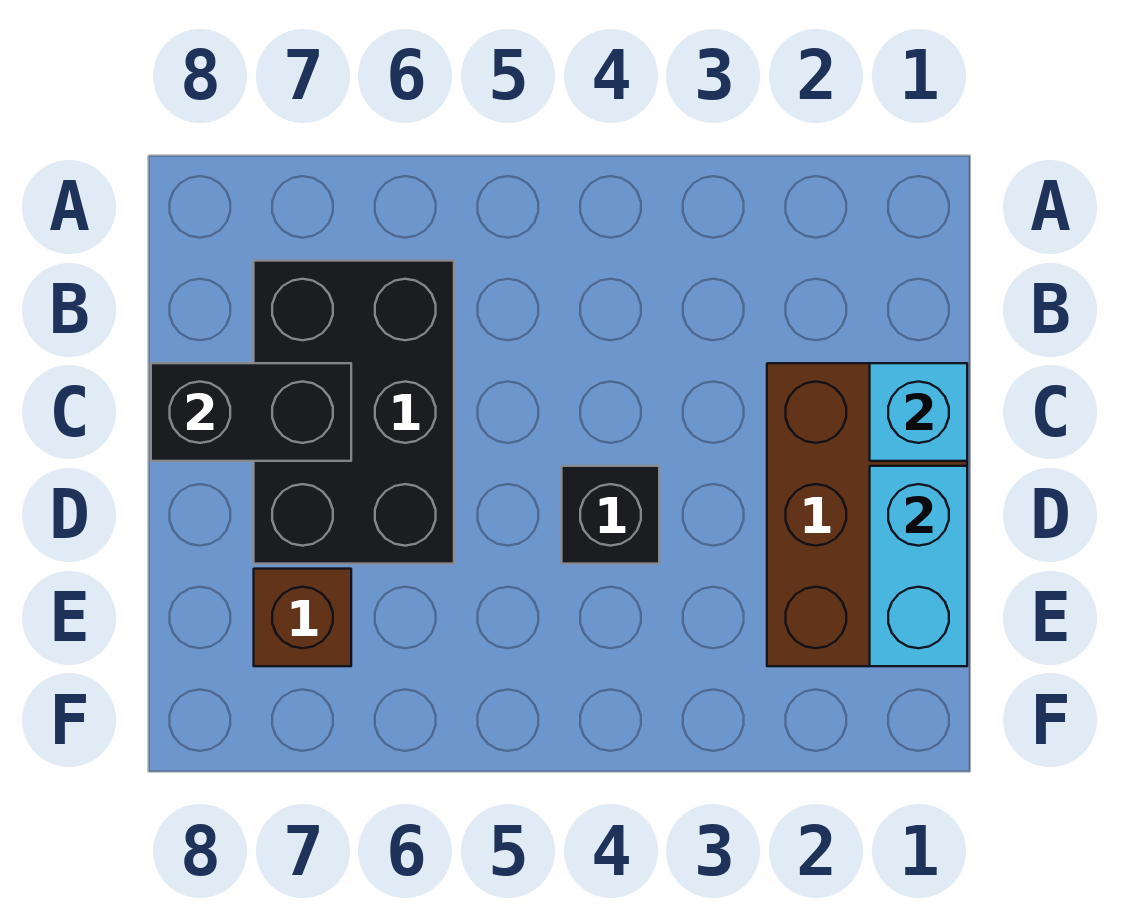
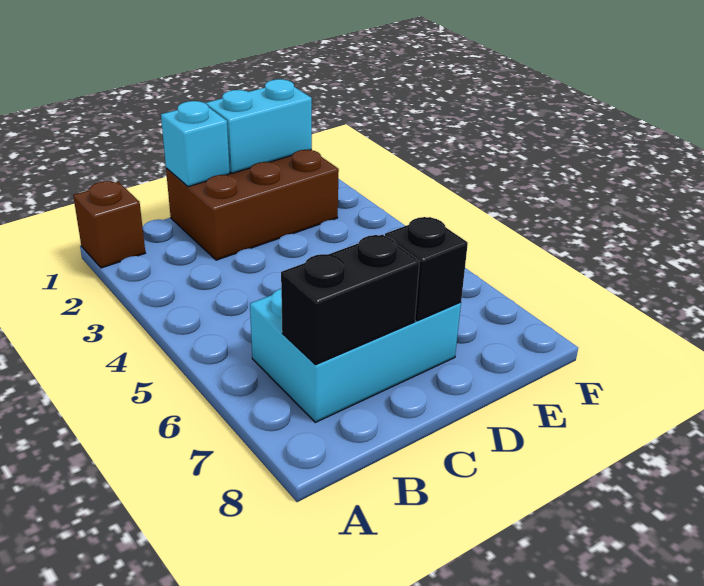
black 2x3 brick [254,261,454,564] -> cyan 2x3 brick [250,289,461,422]
black 1x2 brick [151,363,351,461] -> black 1x2 brick turned to [281,234,420,365]
black 1x1 brick [562,466,659,564] -> black 1x1 brick moved to [385,217,468,321]
brown 1x1 brick [254,569,351,666] -> brown 1x1 brick moved to [73,181,145,268]

